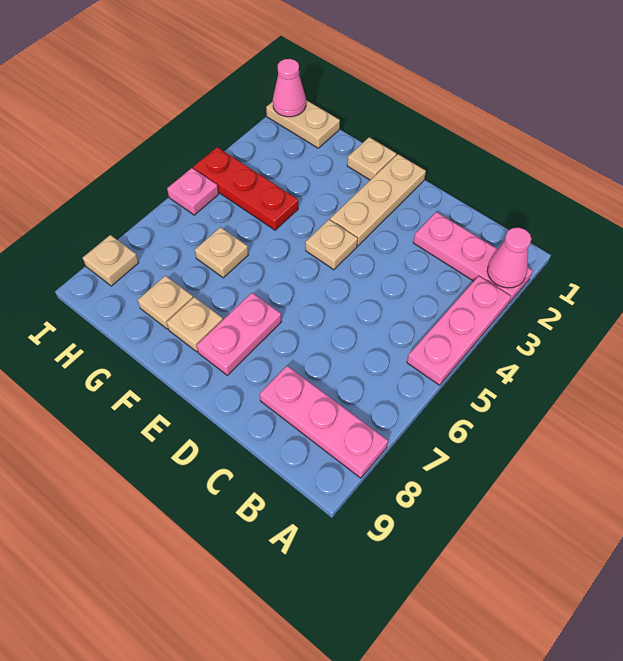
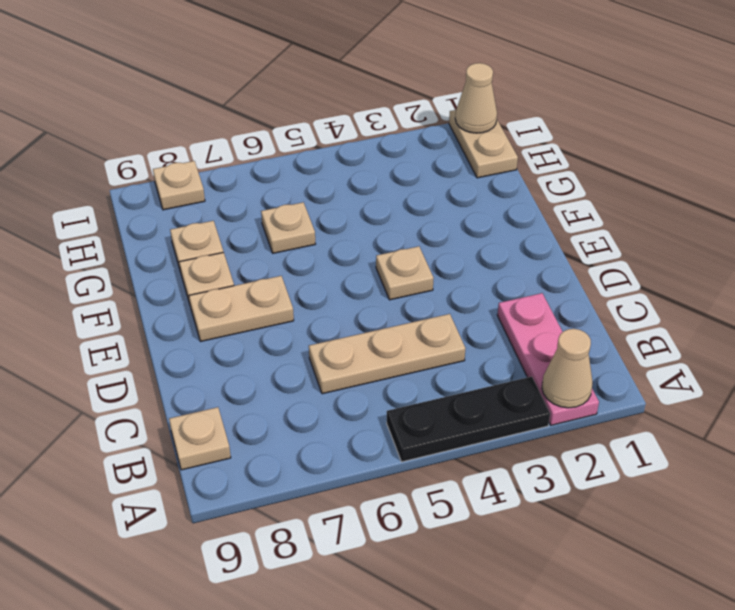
pink 1x1 cone [487,228,531,288] -> tan 1x1 cone [542,329,593,408]
pink 1x3 plate [407,276,511,385] -> black 1x3 plate [387,377,550,462]
pink 1x3 plate [260,366,388,478] -> none
tan 1x3 plate [330,154,426,246] -> tan 1x3 plate moved to [309,314,465,394]
pink 1x2 plate [197,293,282,375] -> tan 1x2 plate [189,276,294,342]
tan 1x1 plate [347,137,396,180] -> tan 1x1 plate moved to [169,407,231,470]
red 1x3 plate [193,147,298,230] -> none
pink 1x1 cone [273,59,306,117] -> tan 1x1 cone [455,63,497,133]
pink 1x1 plate [167,168,219,215] -> none

